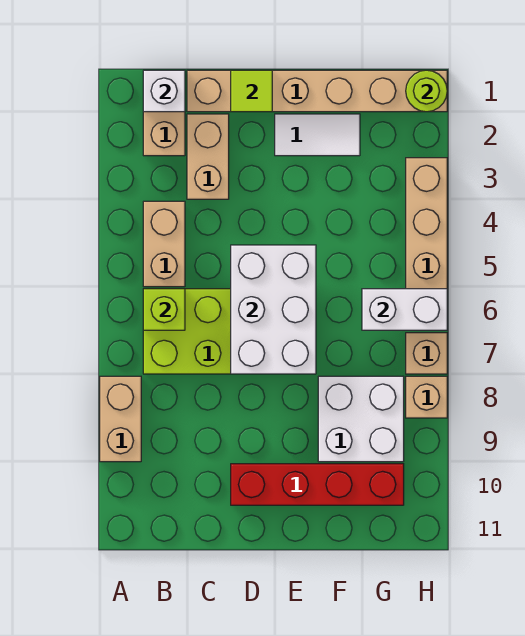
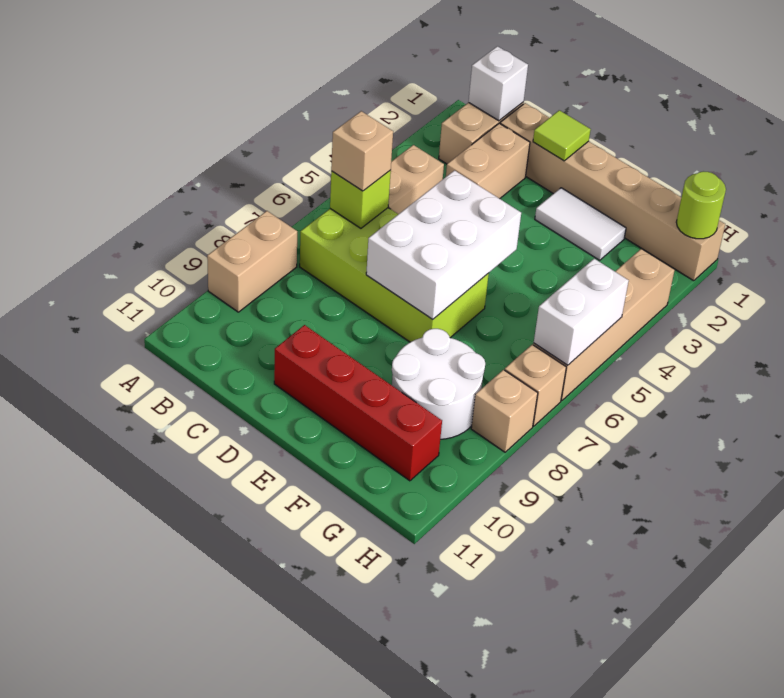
none -> tan 1x1 brick [331,111,393,191]
white 2x2 brick [318,376,404,462] -> white 2x2 round brick [392,329,485,439]
white 1x2 brick [362,289,447,330] -> white 1x2 brick turned to [534,259,629,365]

